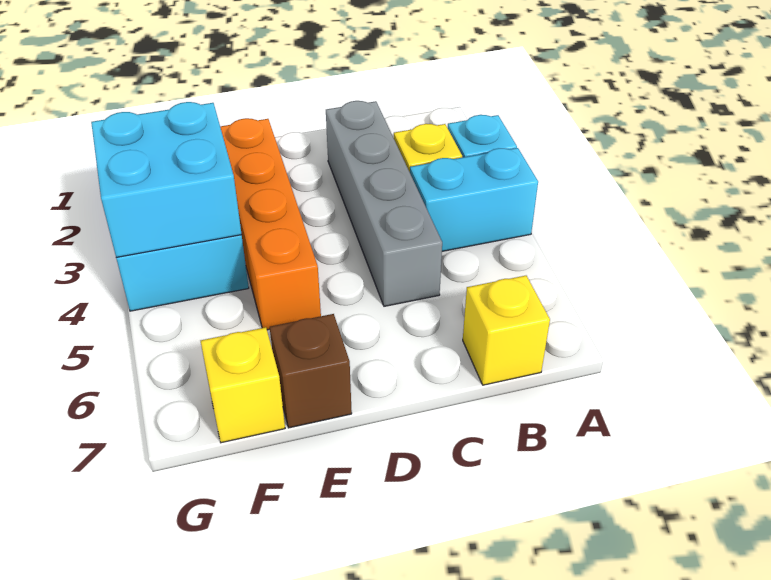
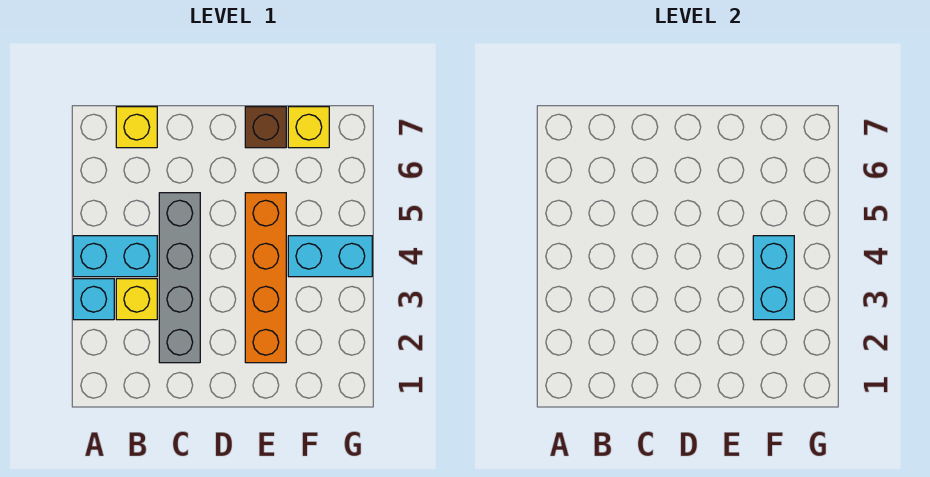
cyan 2x2 brick [91,102,242,257] -> cyan 1x2 brick [753,236,794,320]

